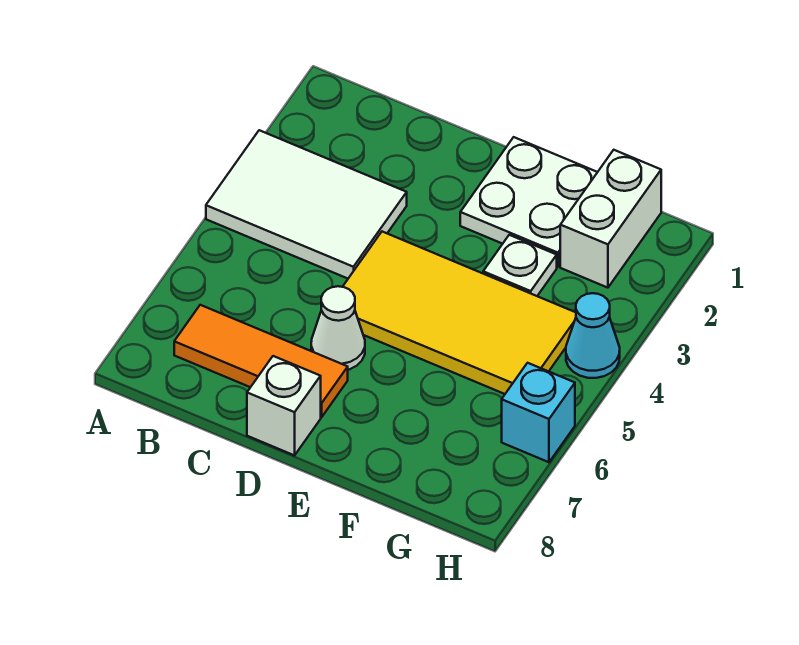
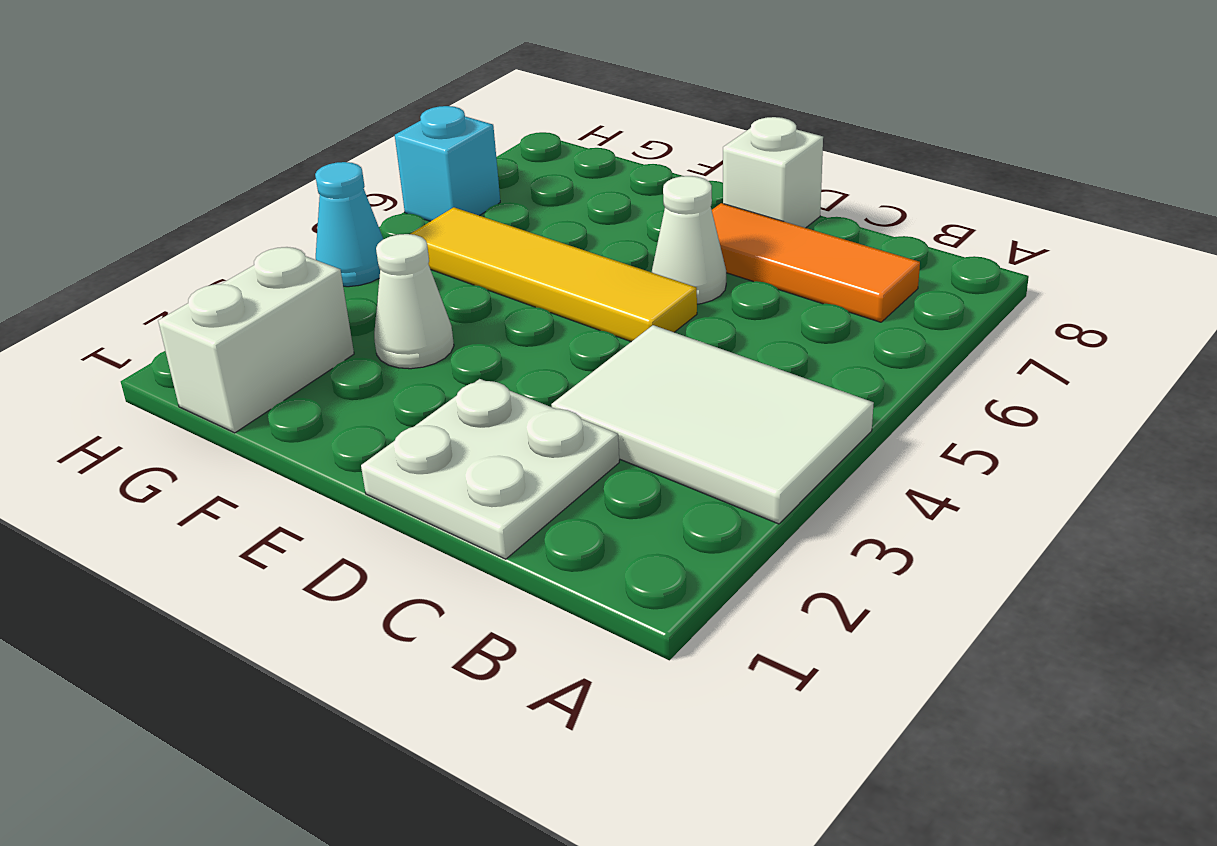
yellow 2x4 tile [343,232,576,394] -> yellow 1x4 tile [411,207,697,342]
white 2x2 plate [460,137,597,267] -> white 2x2 plate moved to [361,379,619,559]
white 1x1 plate [483,235,557,296] -> white 1x1 cone [374,234,454,369]

